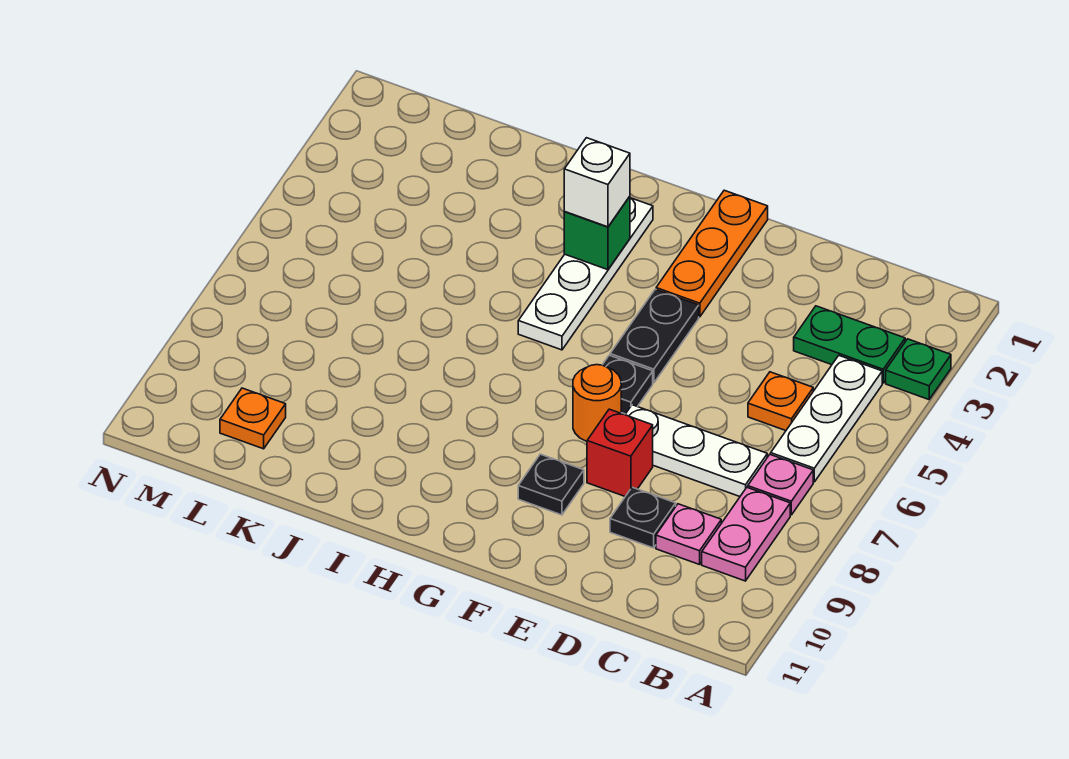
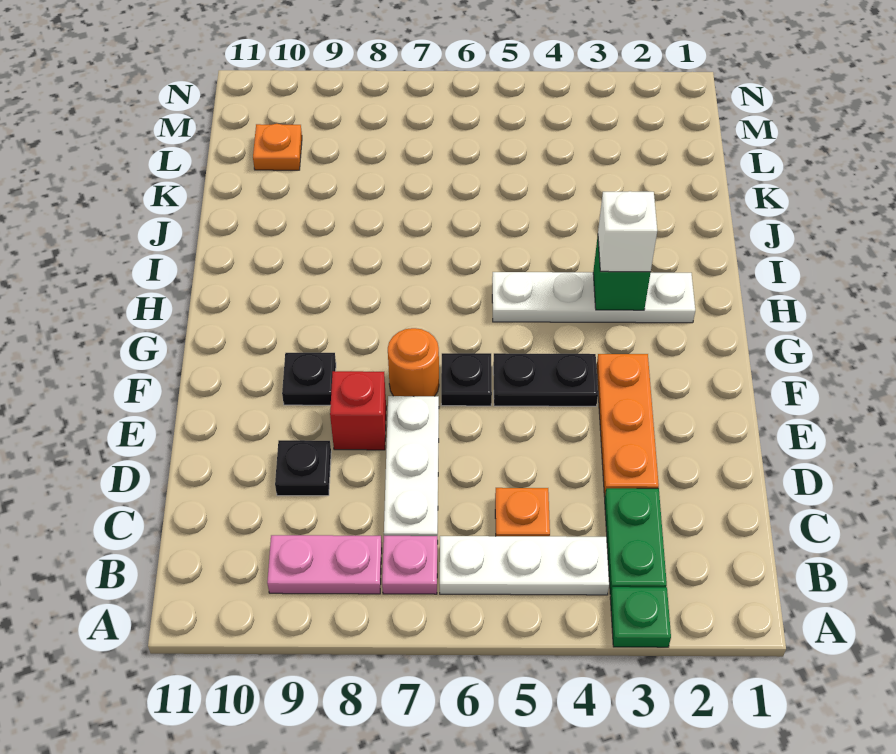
pink 1x1 plate [656,504,721,565] -> none
orange 1x3 plate [656,190,768,317] -> orange 1x3 plate turned to [597,354,659,497]

